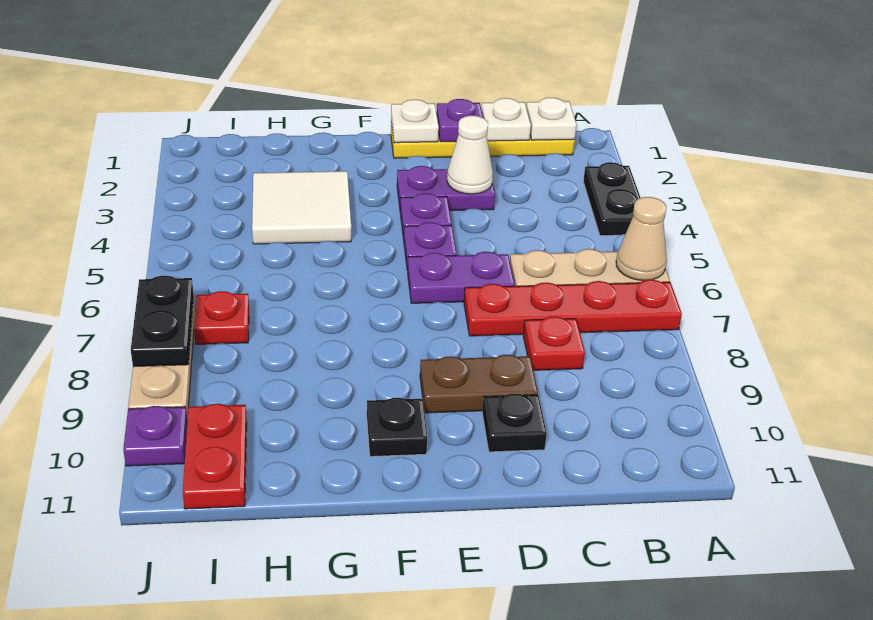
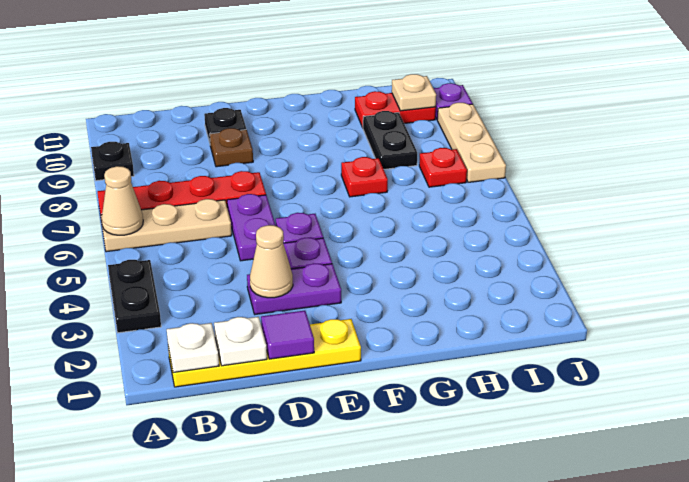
red 1x1 plate [523,317,585,370] -> red 1x1 plate moved to [341,157,388,197]
purple 1x1 plate [436,99,483,142] -> purple 1x1 tile [261,311,314,359]
white 1x1 cone [447,116,493,194] -> tan 1x1 cone [250,225,293,298]
purple 1x2 plate [408,252,515,303] -> purple 1x2 plate turned to [227,194,276,261]
brown 1x2 plate [420,355,538,413] -> brown 1x1 plate [210,128,253,167]
white 1x1 plate [391,100,439,143] -> none
black 1x1 plate [367,398,427,457] -> black 1x1 plate moved to [91,142,134,181]
white 2x2 tile [252,171,351,244] -> none
red 1x2 plate [183,404,247,509] -> red 1x2 plate turned to [355,91,436,127]
none -> tan 1x1 plate [392,74,436,111]
black 1x2 plate [131,276,194,367] -> black 1x2 plate moved to [363,111,417,169]

